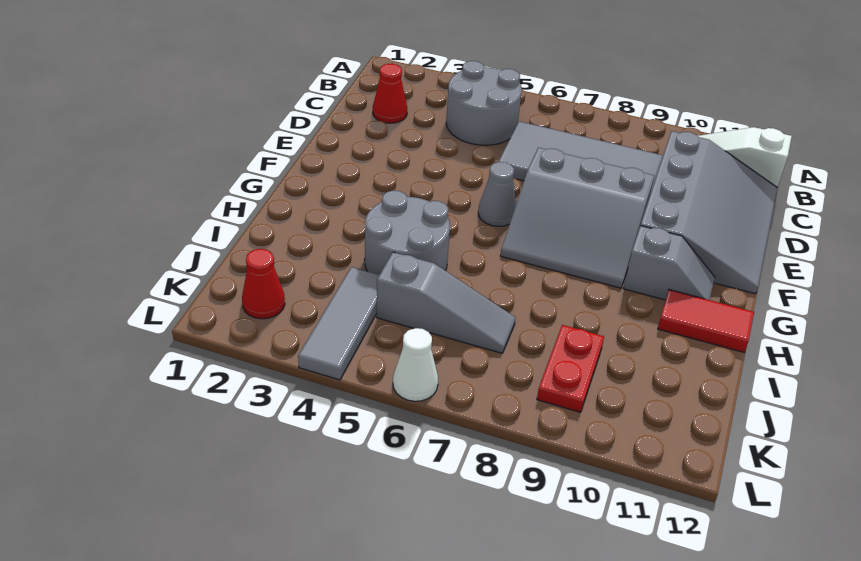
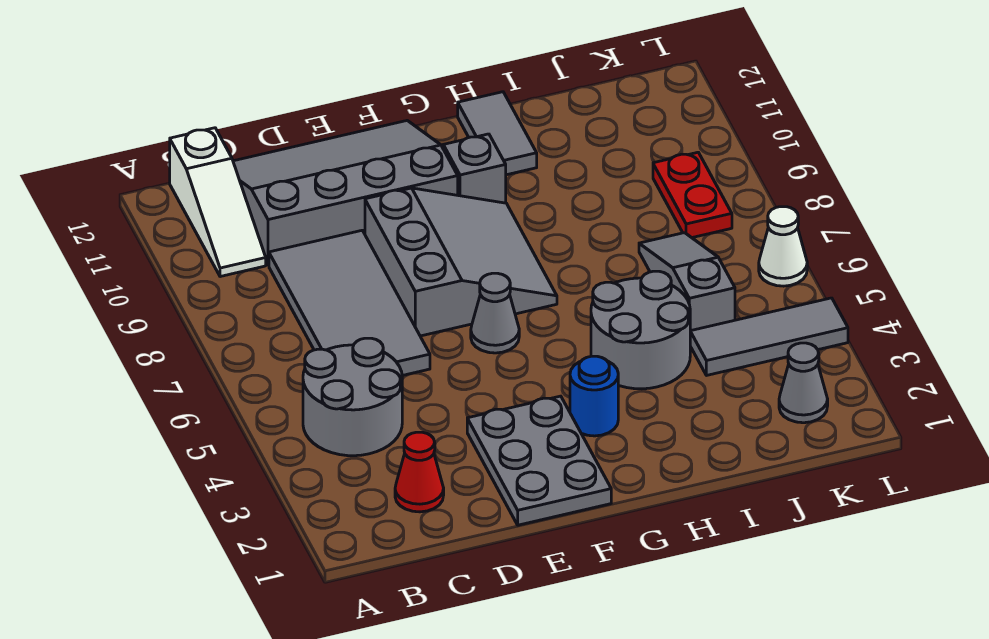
none -> grey 2x3 plate [467,396,611,525]
none -> blue 1x1 round brick [570,356,618,436]
red 1x2 tile [658,290,754,352] -> grey 1x2 tile [458,92,537,175]
red 1x2 plate [537,325,604,412] -> red 1x2 plate turned to [653,152,732,238]
red 1x1 cone [242,249,285,319] -> grey 1x1 cone [779,343,828,423]

